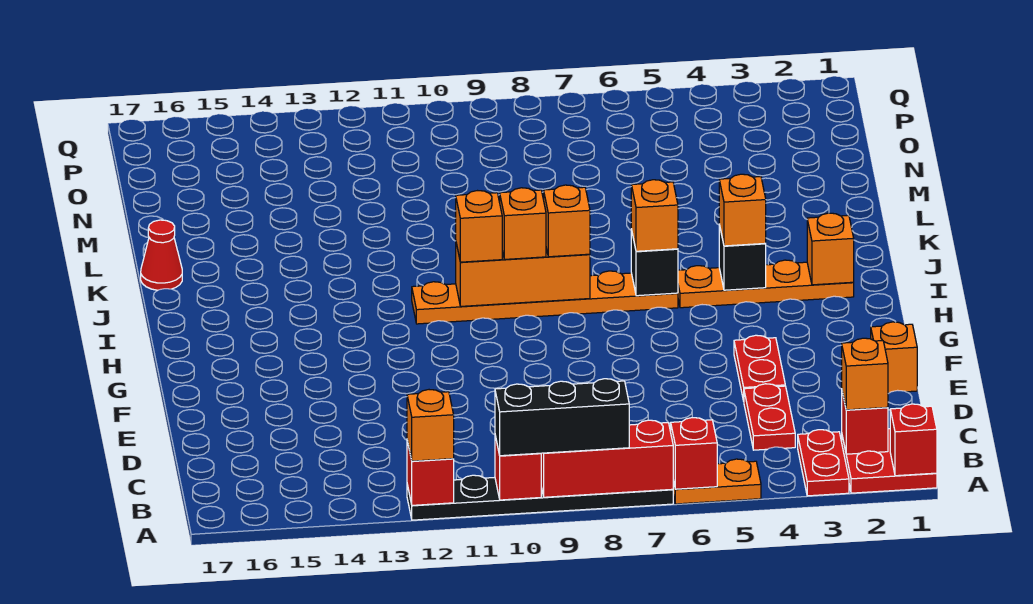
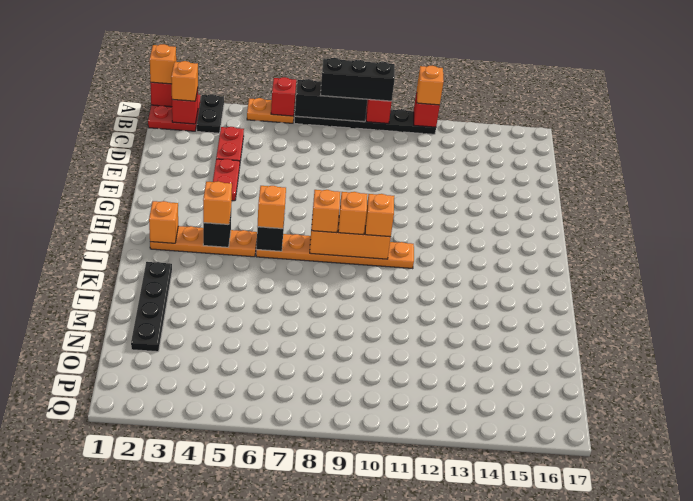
red 1x2 plate [798,430,849,496] -> black 1x2 plate [197,94,224,133]
red 1x3 brick [541,420,673,497] -> black 1x3 brick [295,79,368,122]
orange 1x1 brick [871,322,917,393] -> orange 1x1 brick moved to [150,44,176,84]
none -> black 1x4 plate [131,262,172,352]
red 1x1 cone [141,220,182,290] -> none

